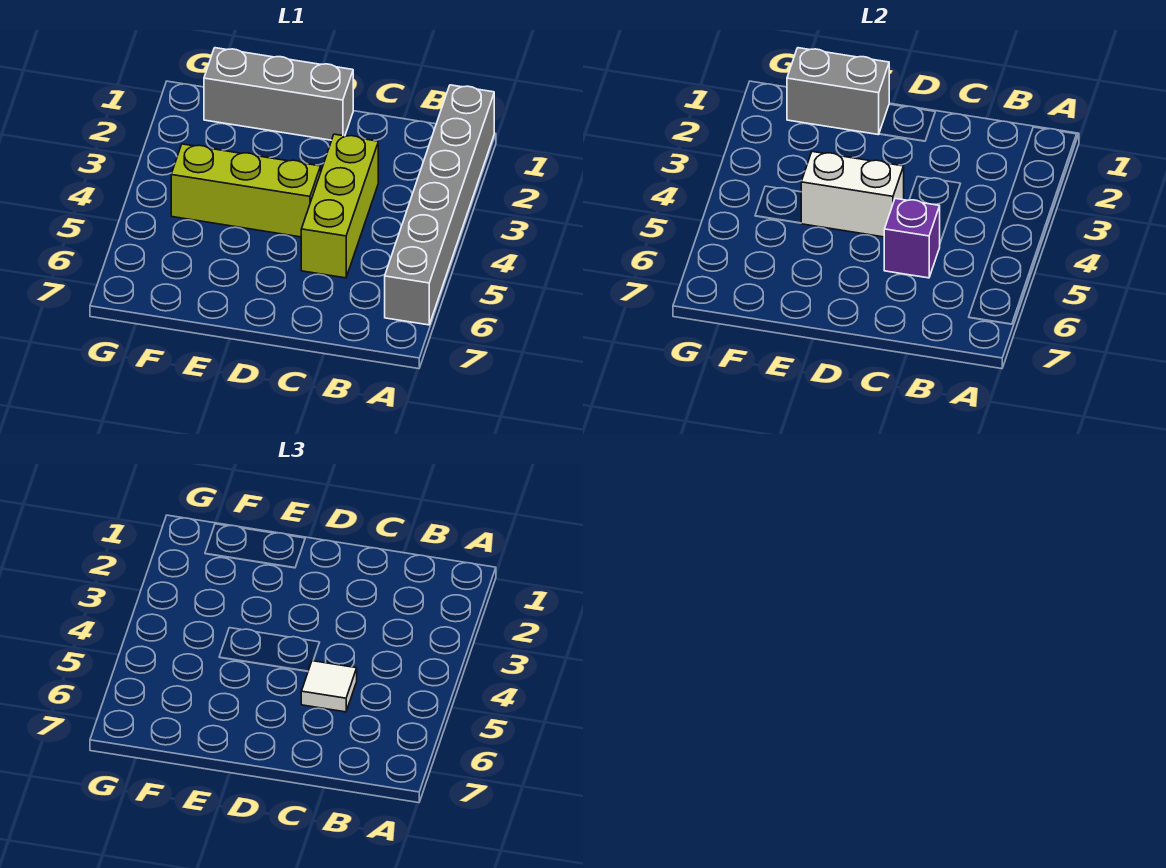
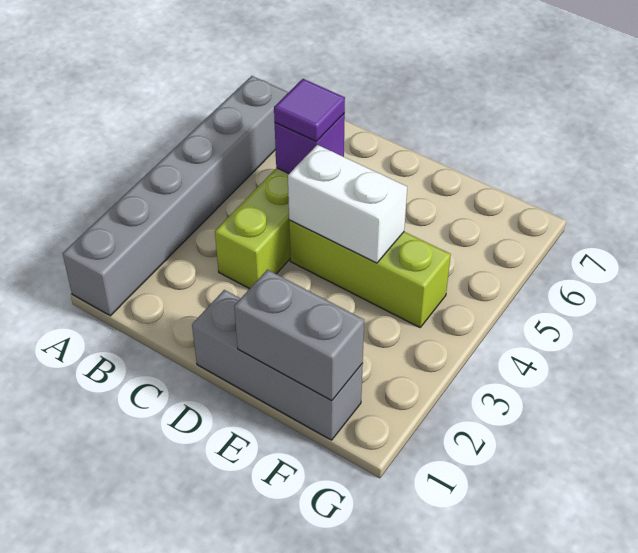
white 1x1 tile [301,661,357,712] -> purple 1x1 tile [274,79,345,142]

